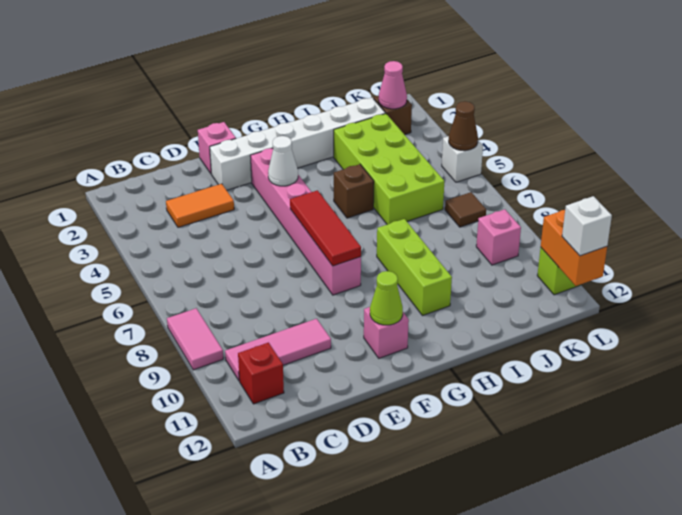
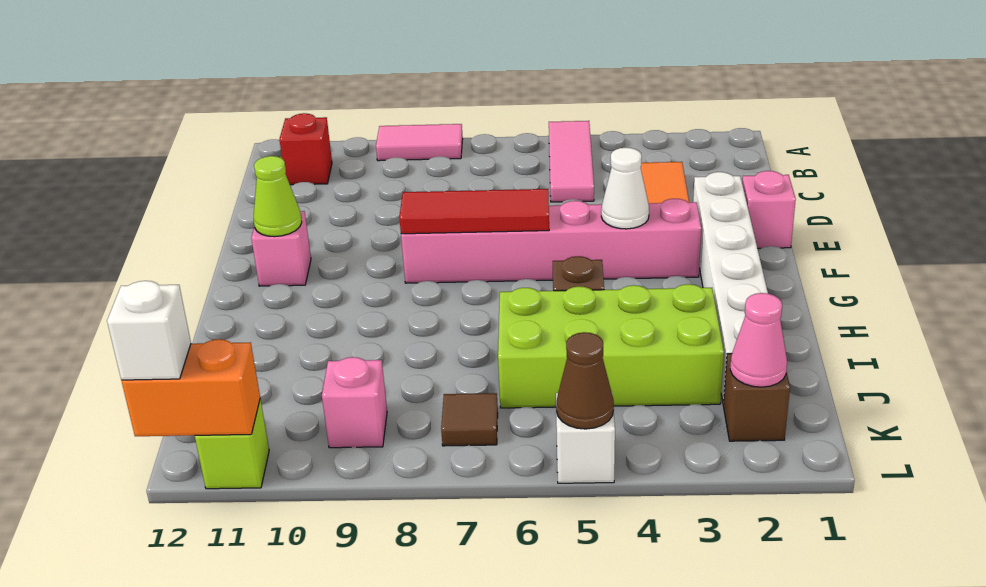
pink 1x3 tile [225,319,331,381] -> pink 1x3 tile moved to [549,121,594,202]
lime 1x3 brick [377,219,452,316] -> none

